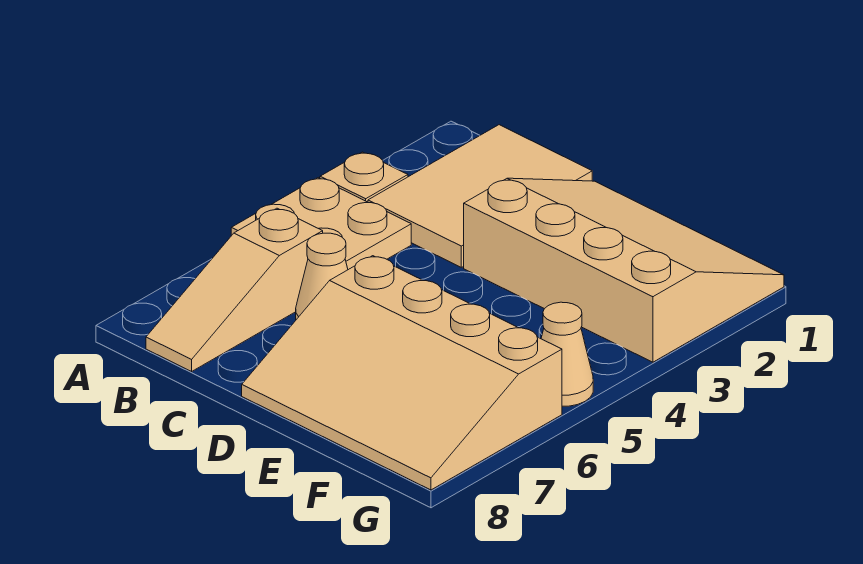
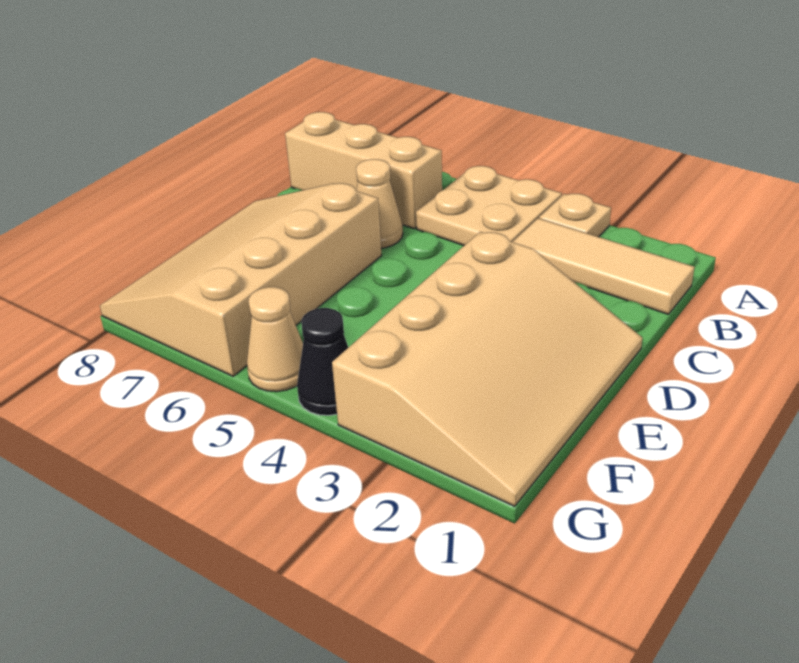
tan 2x3 tile [368,125,592,267] -> tan 1x3 tile [513,218,695,314]
tan 1x3 slope [146,208,323,371] -> tan 1x3 brick [285,112,442,229]
none -> black 1x1 cone [297,308,348,415]

